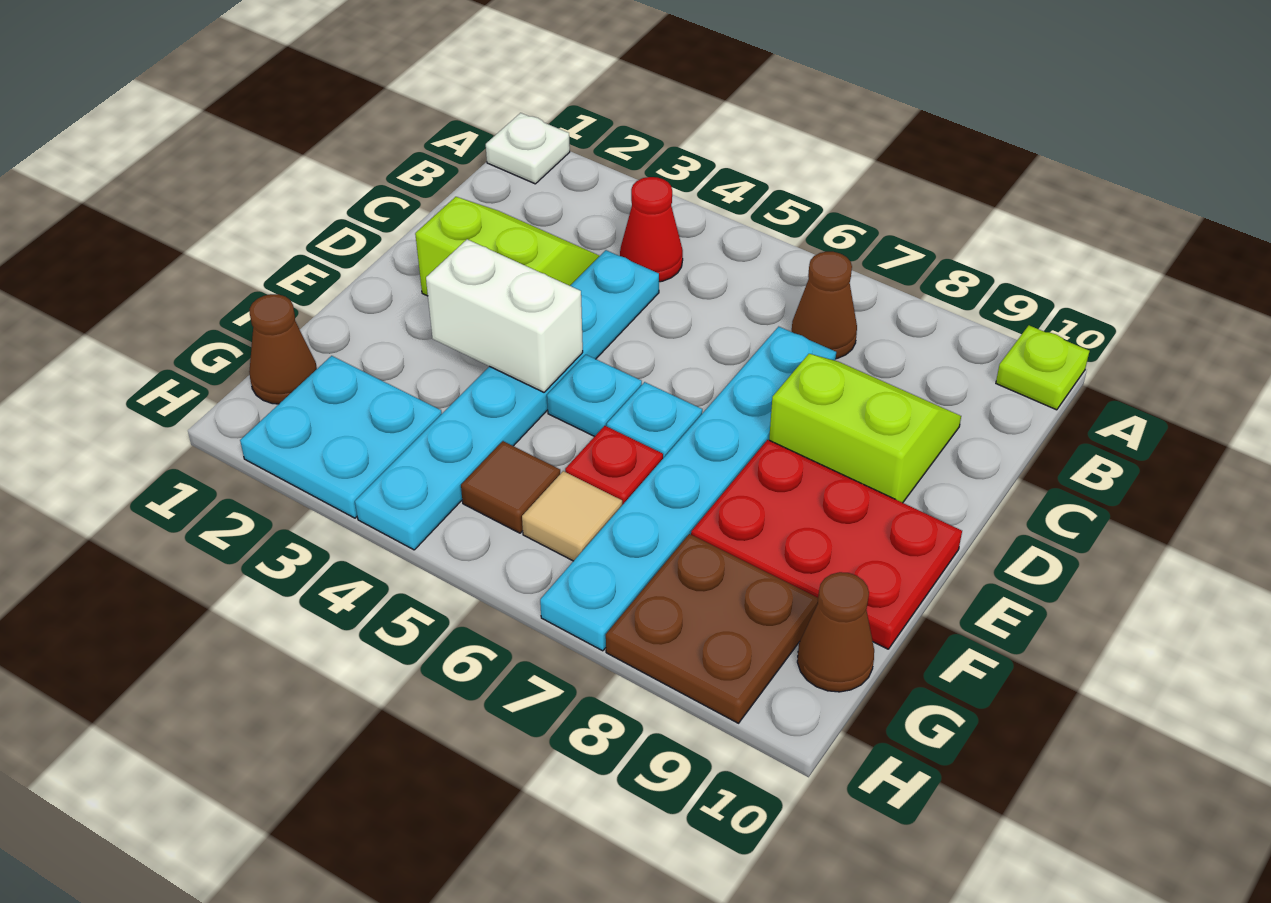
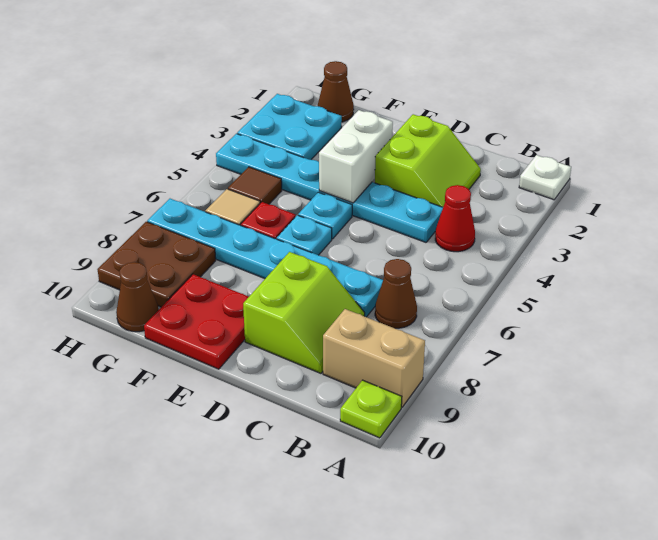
none -> tan 1x2 brick [323,309,425,407]
red 2x3 plate [691,440,962,649] -> red 2x2 plate [144,274,249,369]

